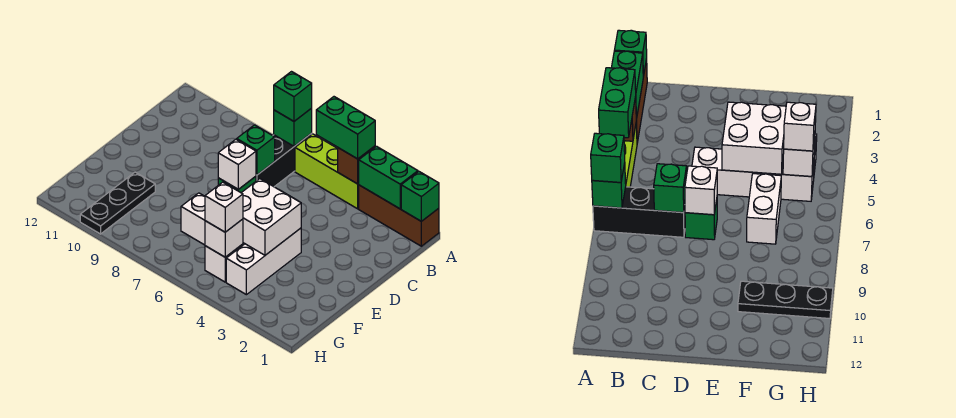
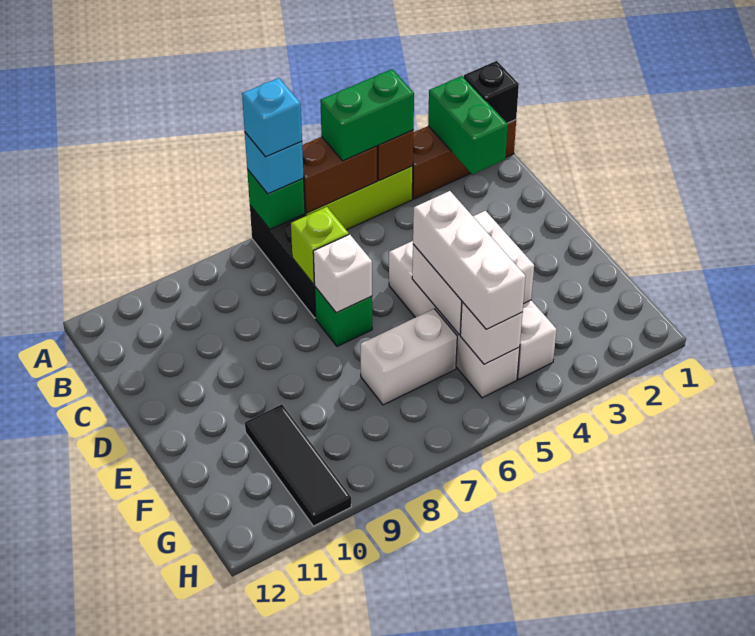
green 1x1 brick [401,172,439,221] -> black 1x1 brick [464,61,519,123]
green 1x2 brick [358,146,418,209] -> green 1x2 brick turned to [428,76,508,174]
none -> brown 1x2 brick [302,137,377,213]
green 1x1 brick [274,72,312,121] -> cyan 1x1 brick [245,133,304,194]
none -> cyan 1x1 brick [242,78,302,157]
green 1x1 brick [237,125,275,175] -> lime 1x1 brick [291,207,349,284]
black 1x3 plate [80,172,155,234] -> black 1x3 tile [245,404,351,526]
white 1x1 brick [205,182,243,232] -> white 1x3 brick [413,191,526,329]

